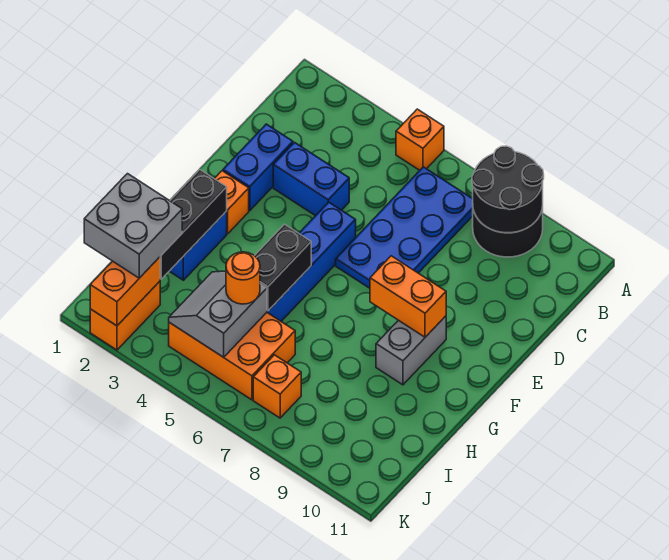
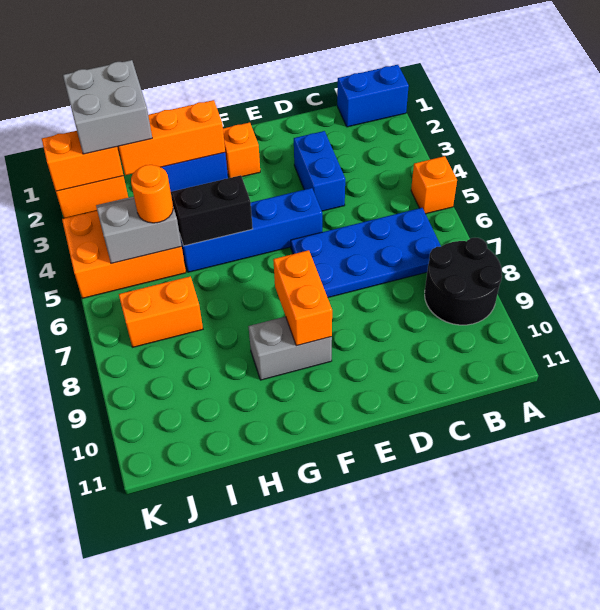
black 2x2 round brick [472,146,544,233] -> none
blue 1x2 brick [223,124,293,211] -> blue 1x2 brick moved to [337,65,409,127]
black 1x3 brick [160,170,227,279] -> orange 1x3 brick [117,100,225,175]
orange 2x3 brick [169,313,295,400] -> orange 2x3 brick turned to [62,211,186,298]
orange 1x1 brick [253,355,301,418] -> orange 1x2 brick [119,276,203,347]

